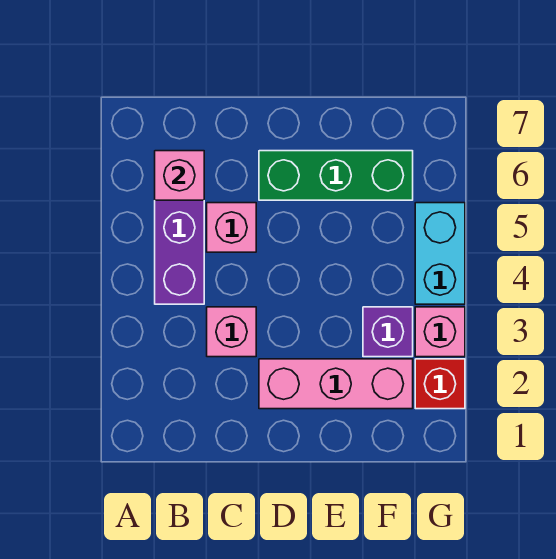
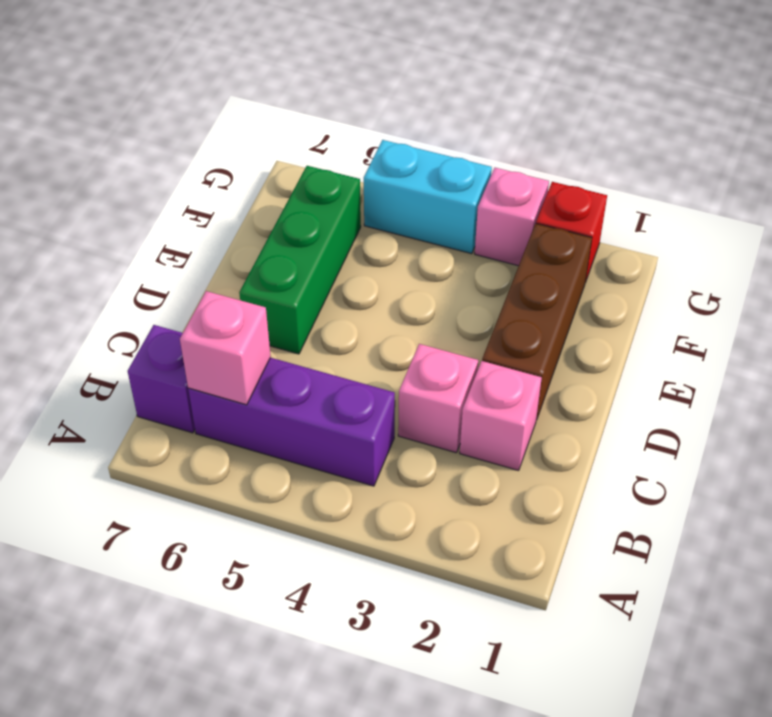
pink 1x1 brick [207,203,256,252] -> pink 1x1 brick moved to [460,361,542,471]
pink 1x3 brick [259,359,413,409] -> brown 1x3 brick [482,224,592,420]
purple 1x1 brick [363,307,413,357] -> purple 1x1 brick moved to [128,325,195,433]

